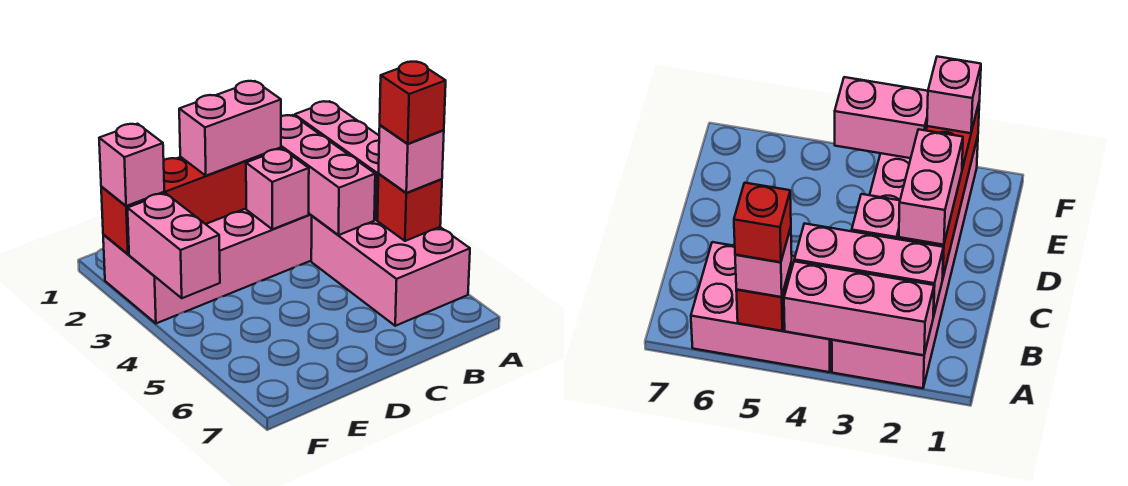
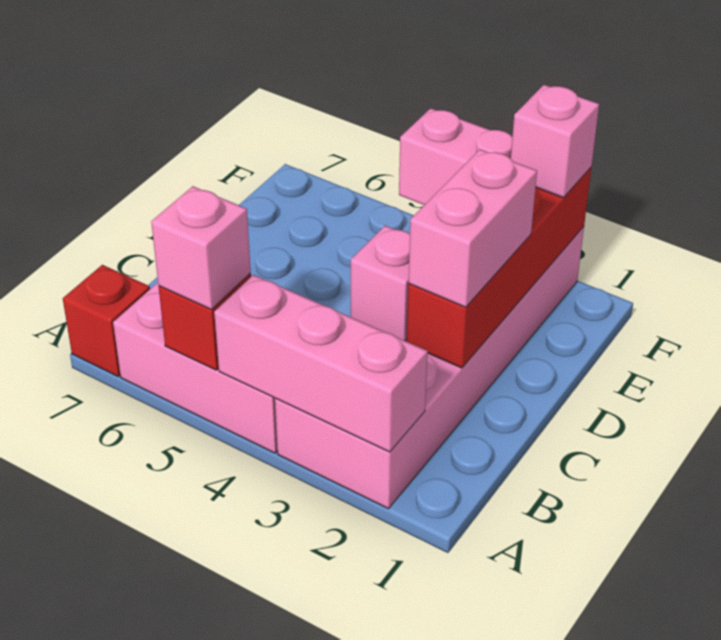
red 1x1 brick [380,62,446,144] -> red 1x1 brick moved to [63,265,150,376]
pink 1x3 brick [281,115,375,235] -> none

